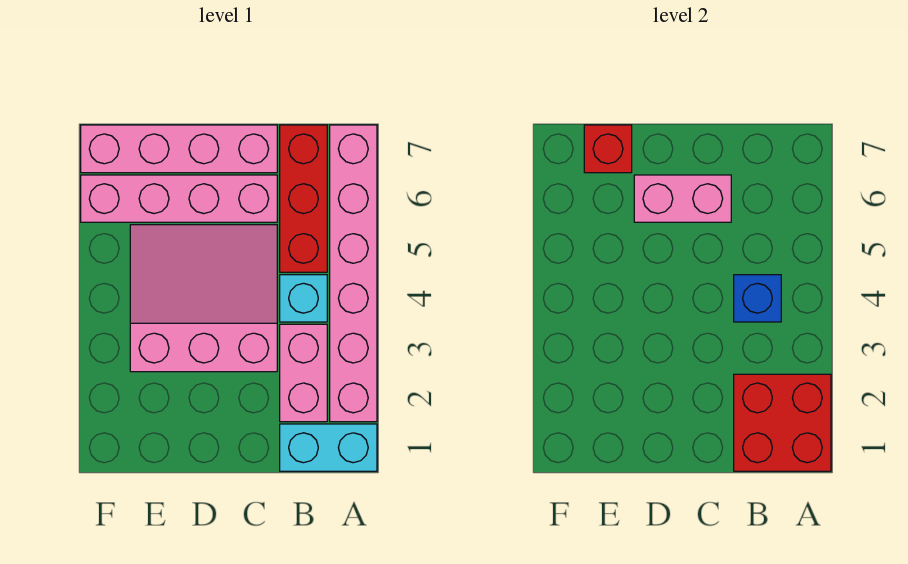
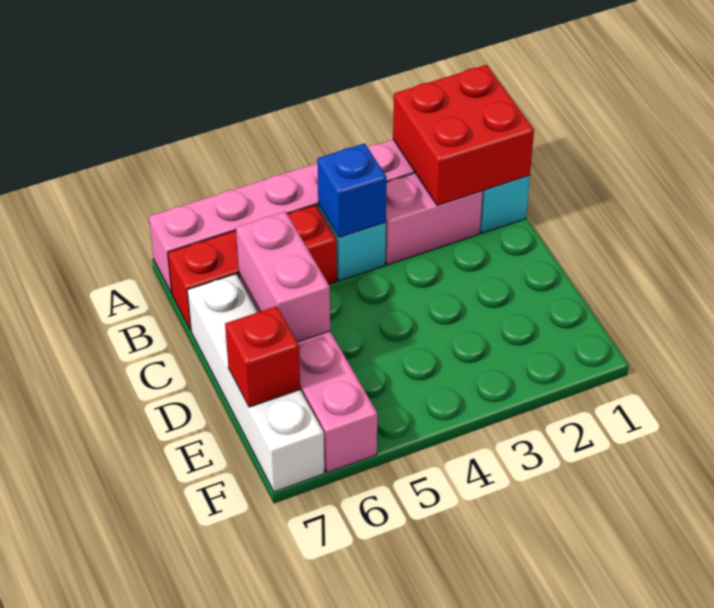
pink 3x3 slope [130,225,277,372] -> none
pink 1x4 brick [81,125,277,173] -> white 1x4 brick [187,274,324,492]

